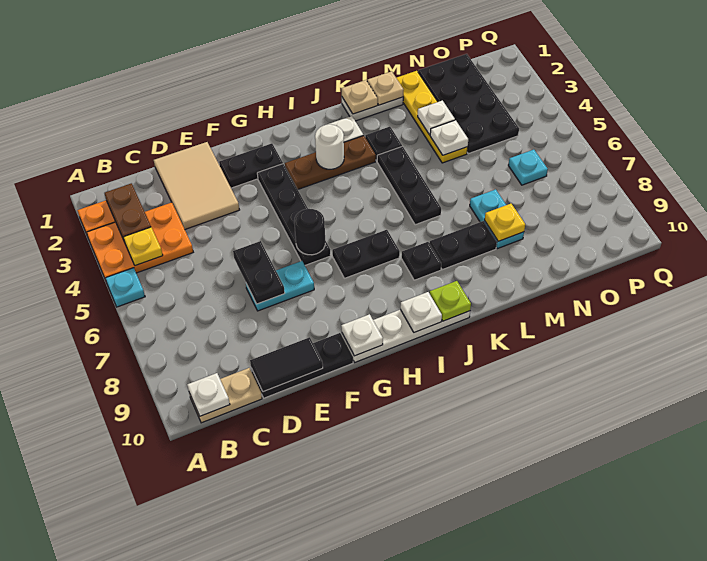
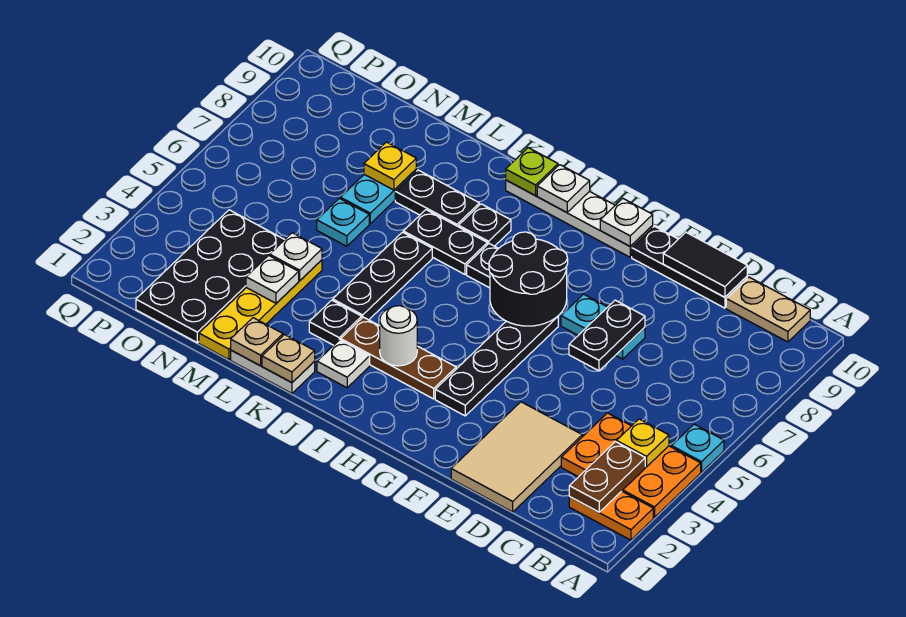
white 1x1 plate [187,373,230,416] -> none
black 1x2 plate [219,143,283,188] -> black 1x2 plate moved to [403,210,487,274]
black 1x1 round brick [294,209,325,255] -> black 2x2 round brick [489,232,568,326]
cyan 1x1 plate [508,150,548,185] -> cyan 1x1 plate moved to [317,198,369,246]

